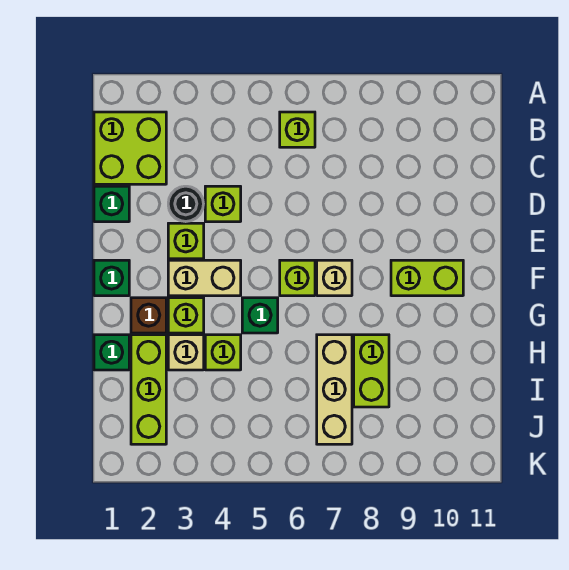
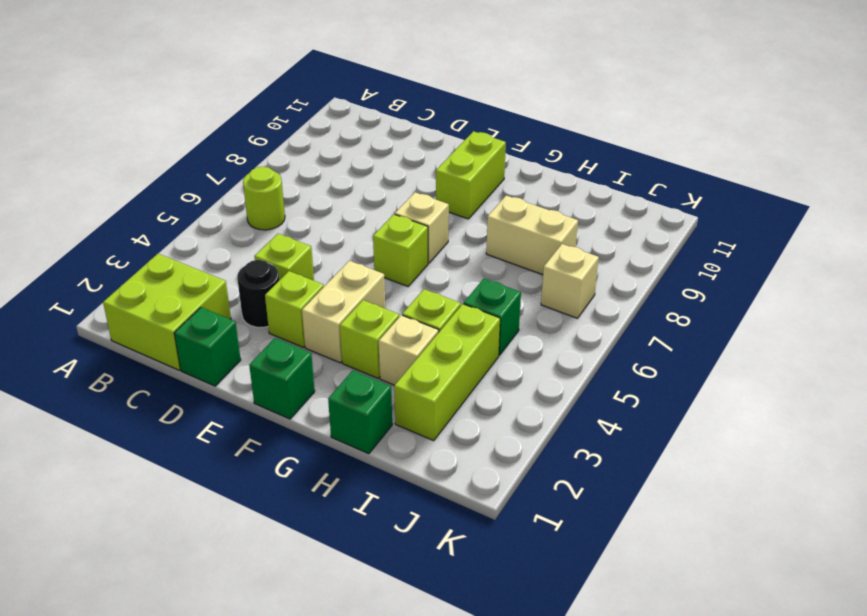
lime 1x1 brick [280,112,315,147] -> lime 1x1 round brick [243,167,285,230]
brown 1x1 brick [131,298,166,333] -> none
green 1x1 brick [242,298,278,333] -> green 1x1 brick moved to [464,279,521,355]
lime 1x3 brick [131,335,166,444] -> lime 1x3 brick turned to [394,304,500,441]
tan 1x3 brick [317,335,352,444] -> tan 1x1 brick [541,244,599,318]
lime 1x2 brick [354,335,389,407] -> tan 1x2 brick [486,196,578,275]

